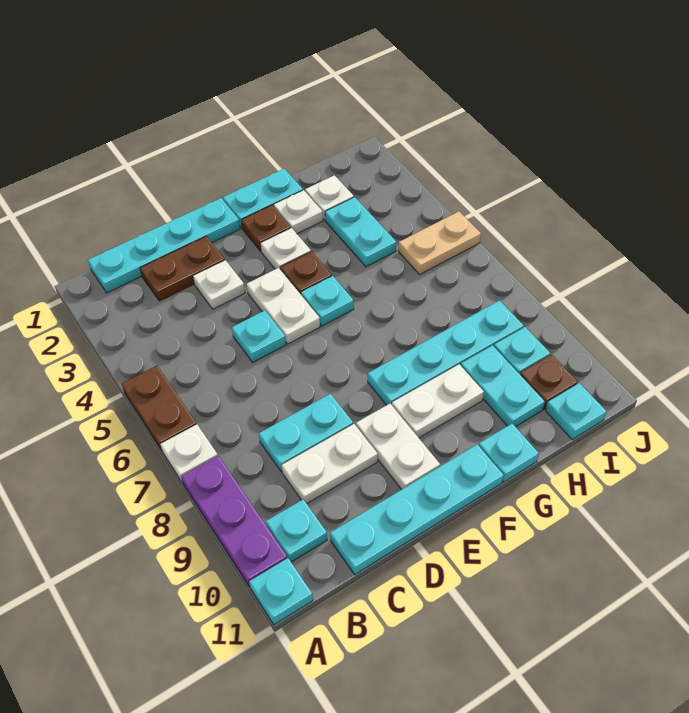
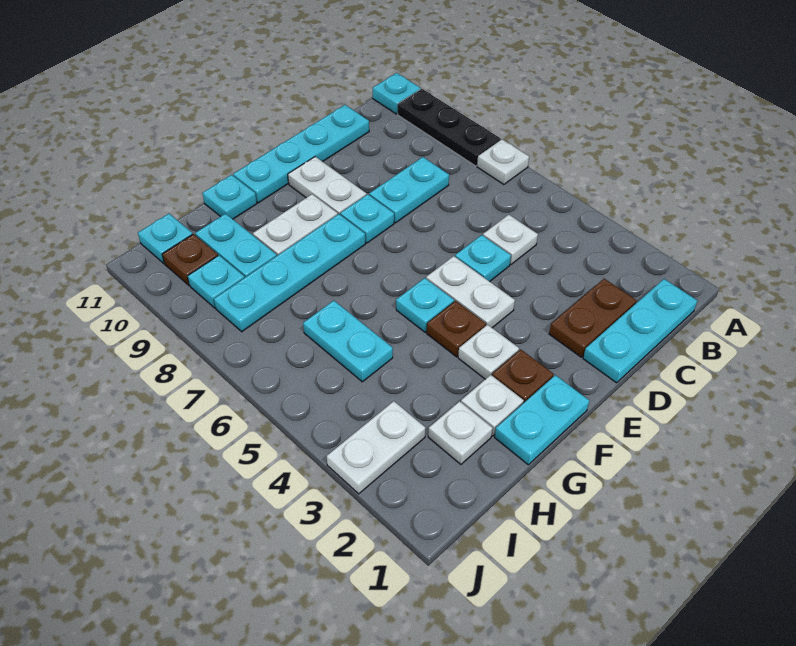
brown 1x2 plate [122,366,197,450] -> none
purple 1x3 plate [181,456,287,587] -> black 1x3 plate [398,89,501,166]
cyan 1x4 plate [88,198,240,293] -> cyan 1x3 plate [583,279,697,383]
cyan 1x1 plate [266,500,327,562] -> cyan 1x1 plate moved to [340,194,394,243]
white 1x2 plate [281,424,378,504] -> white 1x2 plate moved to [327,401,425,494]
white 1x1 plate [193,260,245,309] -> white 1x1 plate moved to [483,215,538,265]
cyan 1x2 plate [325,197,396,267] -> cyan 1x2 plate moved to [303,301,393,382]
tan 1x2 plate [398,211,481,274] -> none

